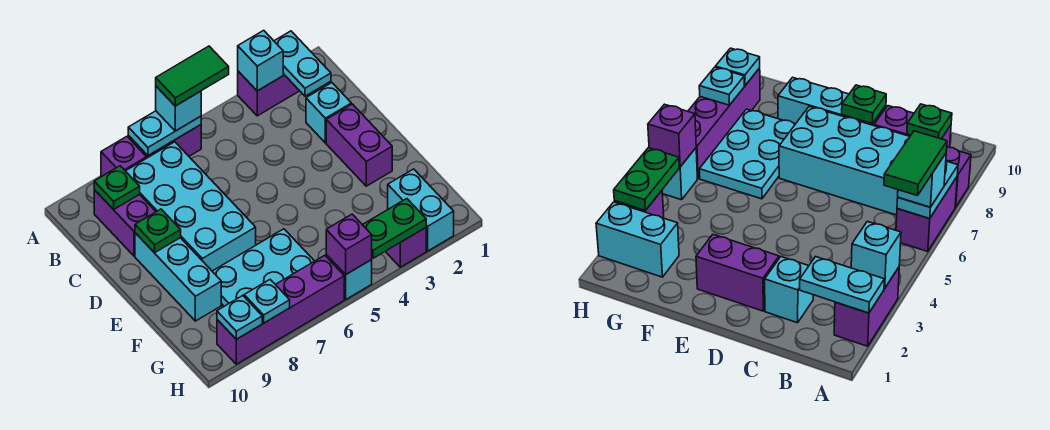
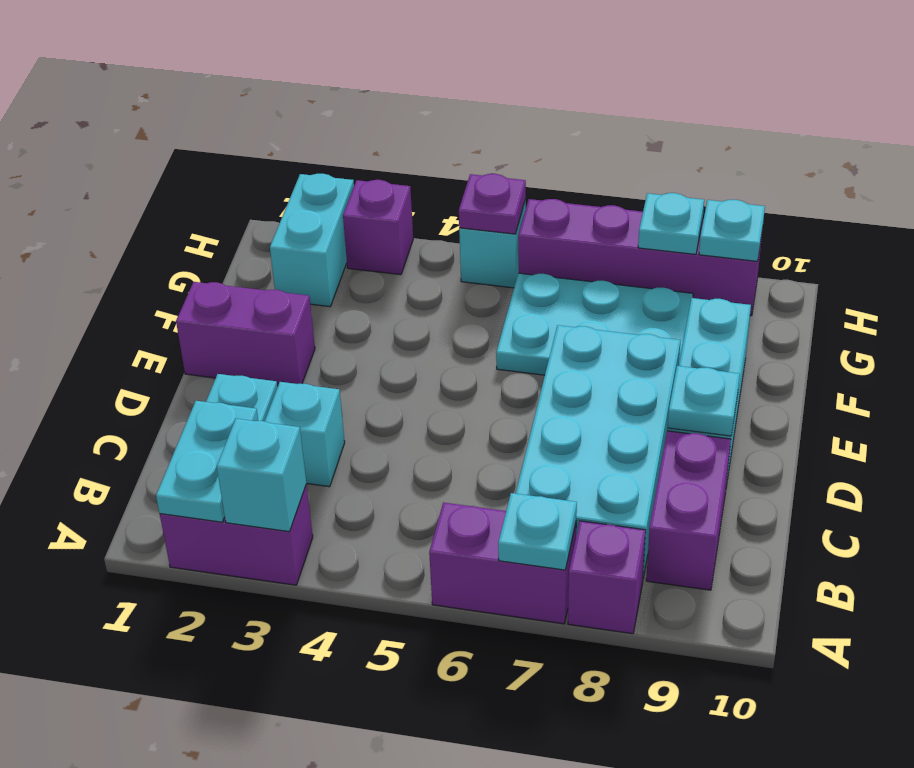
green 1x2 tile [156,46,229,106] -> none
cyan 1x2 plate [128,111,201,155] -> cyan 1x1 plate [498,493,577,570]
cyan 1x1 brick [156,86,201,131] -> cyan 1x1 brick moved to [265,382,345,487]
green 1x1 plate [94,166,140,210] -> none
purple 1x2 brick [326,104,392,186] -> purple 1x2 brick turned to [176,282,315,386]
green 1x1 plate [135,209,181,253] -> cyan 1x1 plate [668,366,740,436]
green 1x2 plate [363,199,426,258] -> none
purple 1x1 brick [326,214,372,275] -> purple 1x1 plate [459,174,526,234]

